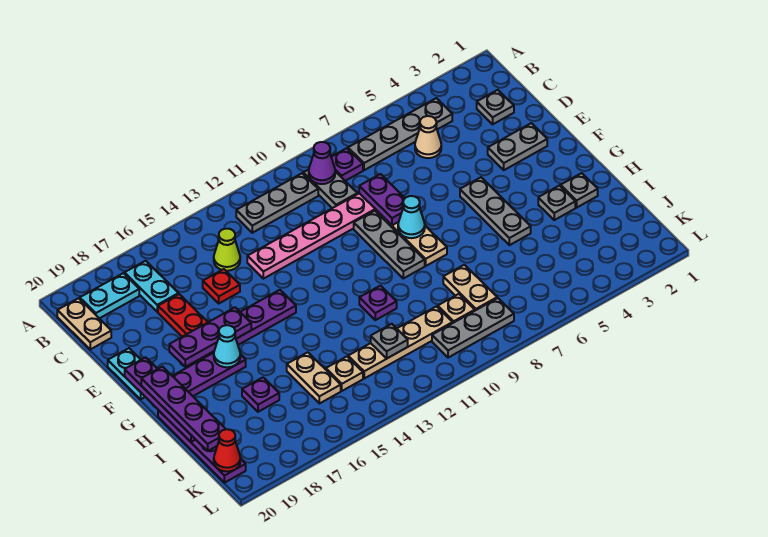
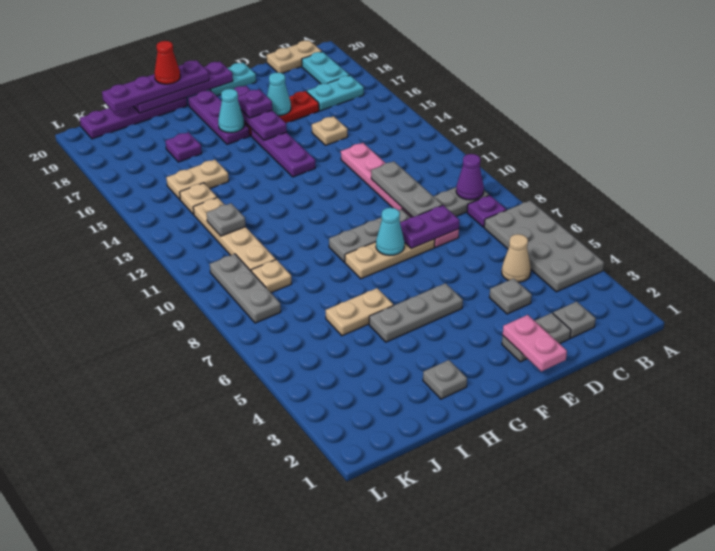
grey 1x4 plate [348,98,452,170] -> grey 2x4 plate [484,200,604,292]
grey 1x3 plate [236,173,318,233] -> grey 1x3 plate moved to [371,161,442,217]
lime 1x1 cone [214,229,240,271] -> none
red 1x1 plate [203,269,240,303] -> tan 1x1 plate [312,116,348,145]
none -> pink 1x2 plate [503,315,567,371]
grey 1x2 plate [488,123,547,170] -> grey 1x2 plate turned to [502,313,571,362]
none -> cyan 1x1 cone [267,72,291,116]
grey 1x1 plate [538,186,575,220] -> grey 1x1 plate moved to [489,278,532,314]
purple 1x1 plate [359,286,397,320] -> purple 1x1 plate moved to [238,89,272,118]
tan 1x2 plate [443,265,497,310] -> tan 1x2 plate moved to [326,288,393,336]
red 1x1 cone [214,429,240,471] -> red 1x1 cone moved to [155,41,180,84]

